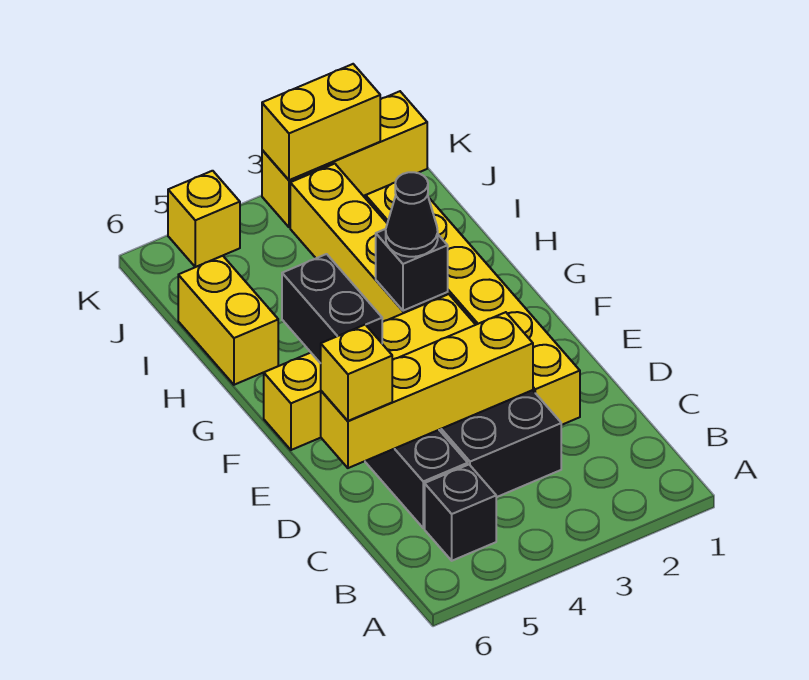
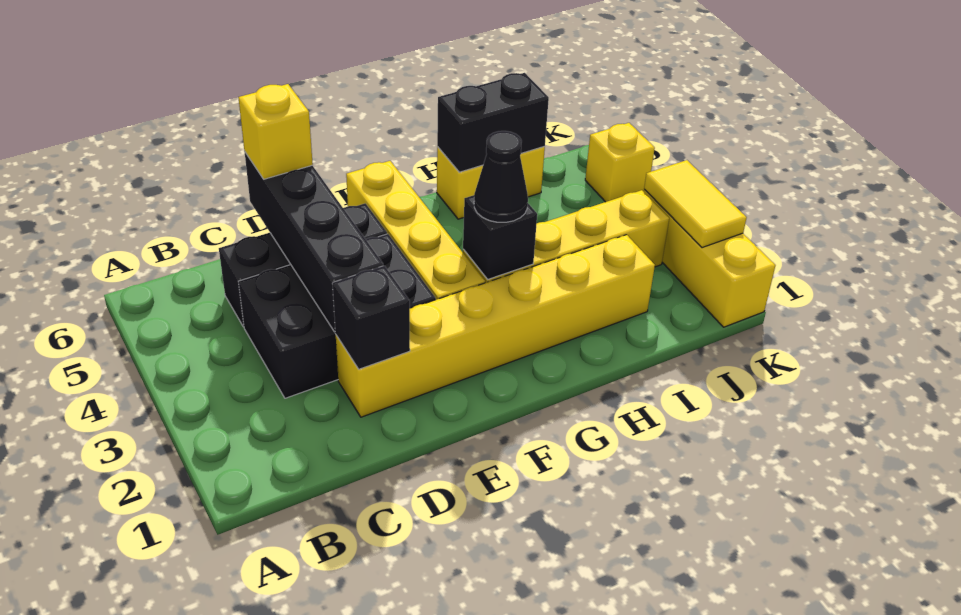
black 1x1 brick [425,465,496,561] -> black 1x1 brick moved to [332,266,410,369]
yellow 1x4 brick [321,312,533,468] -> black 1x4 brick [245,153,383,332]
black 1x2 brick [282,254,382,363] -> black 1x2 brick moved to [437,73,549,172]
yellow 1x2 brick [262,64,380,180] -> yellow 1x2 tile [644,160,747,248]

